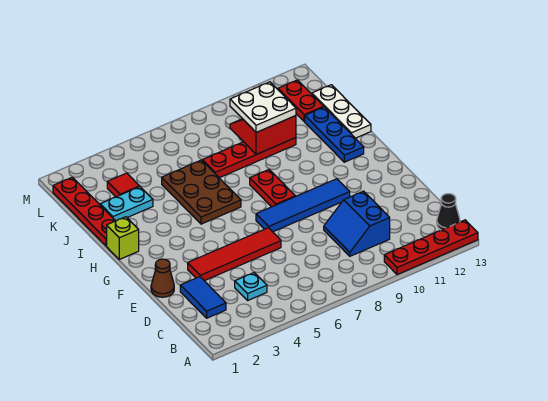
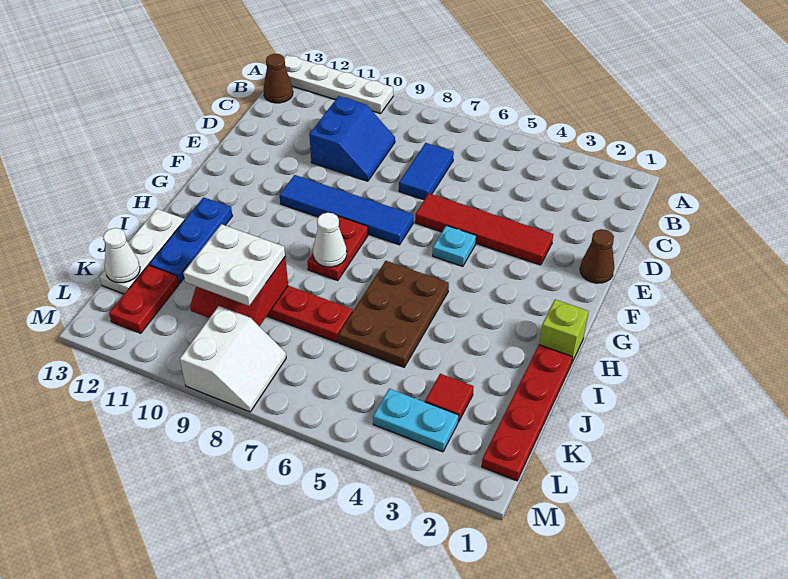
red 1x4 plate [384,220,478,275] -> white 1x4 plate [284,55,393,114]
black 1x1 cone [437,194,460,230] -> brown 1x1 cone [264,54,293,103]
blue 1x2 tile [180,277,226,318] -> blue 1x2 tile moved to [399,143,454,200]
cyan 1x1 plate [235,273,267,300] -> cyan 1x1 plate moved to [433,225,476,266]
none -> white 1x1 cone [313,213,347,267]
cyan 1x2 plate [100,187,153,221] -> cyan 1x2 plate moved to [373,389,458,452]
none -> white 1x1 cone [103,228,140,283]
none -> white 2x2 slope [180,306,286,412]

